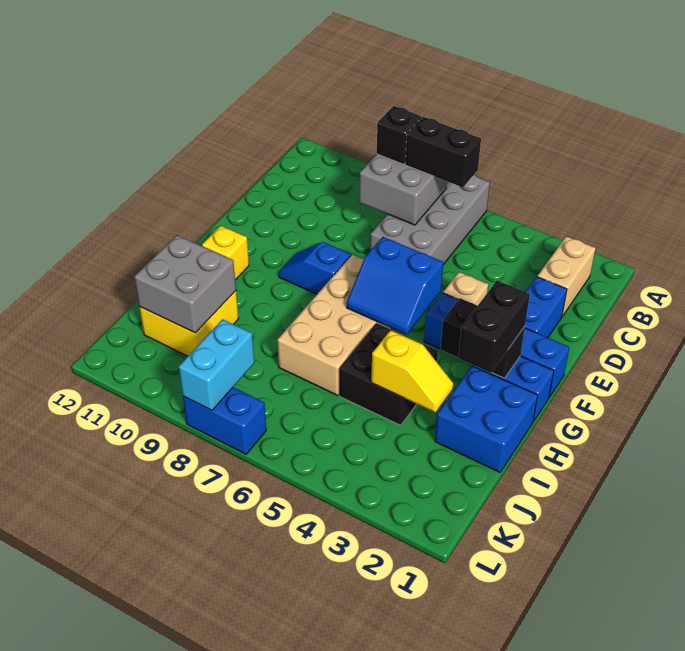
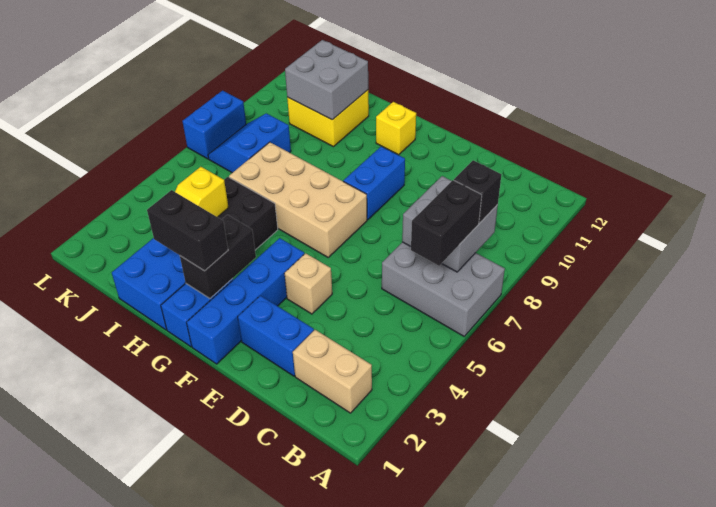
grey 2x4 brick [370,175,490,265] -> grey 2x3 brick [382,242,505,336]
blue 2x2 slope [347,237,443,335] -> blue 2x2 slope moved to [208,113,291,173]
blue 1x2 slope [279,242,351,294] -> blue 1x2 brick [343,146,405,220]
cyan 1x2 brick [179,319,254,410] -> none

